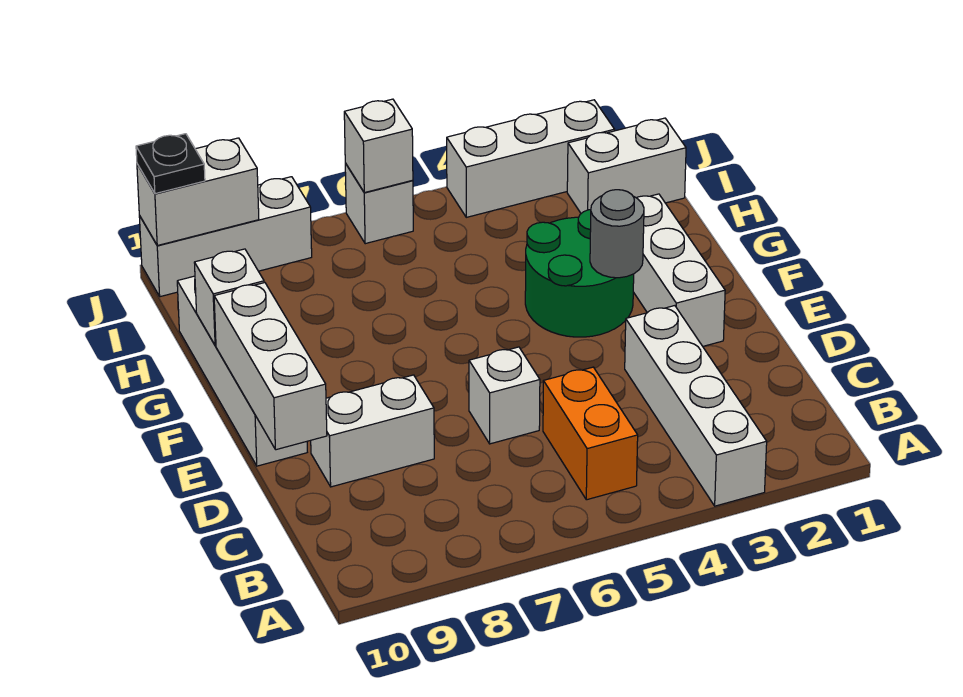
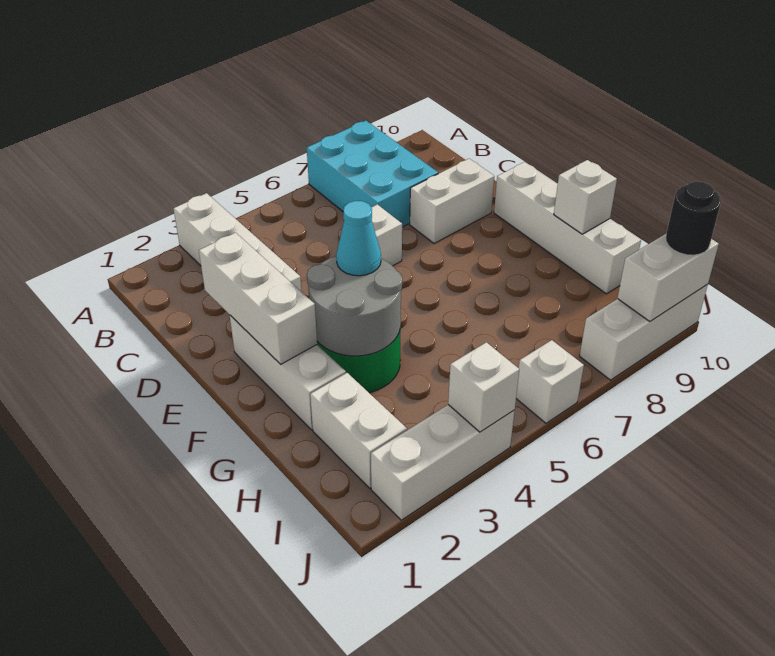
none -> cyan 2x3 brick [307,121,438,227]
orange 1x2 brick [543,367,638,500] -> none
white 1x3 brick [214,283,327,450] -> white 1x3 brick moved to [199,233,317,364]
grey 1x1 round brick [590,190,644,278] -> grey 2x2 round brick [307,256,402,356]
none -> cyan 1x1 cone [336,201,381,276]
white 1x2 brick [567,118,686,213] -> white 1x2 brick turned to [310,373,407,489]
white 1x1 brick [344,99,413,193] -> white 1x1 brick moved to [448,342,519,432]
black 1x1 plate [136,134,205,194] -> black 1x1 round brick [666,181,721,255]

